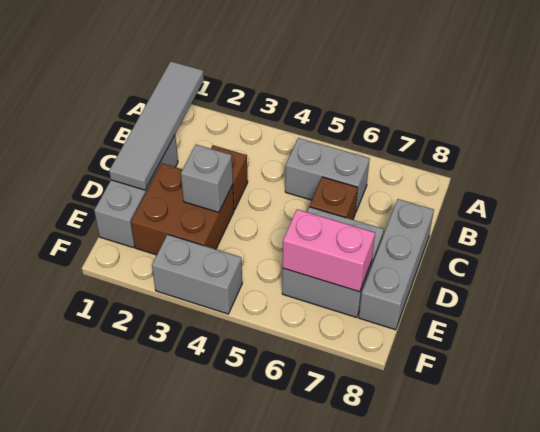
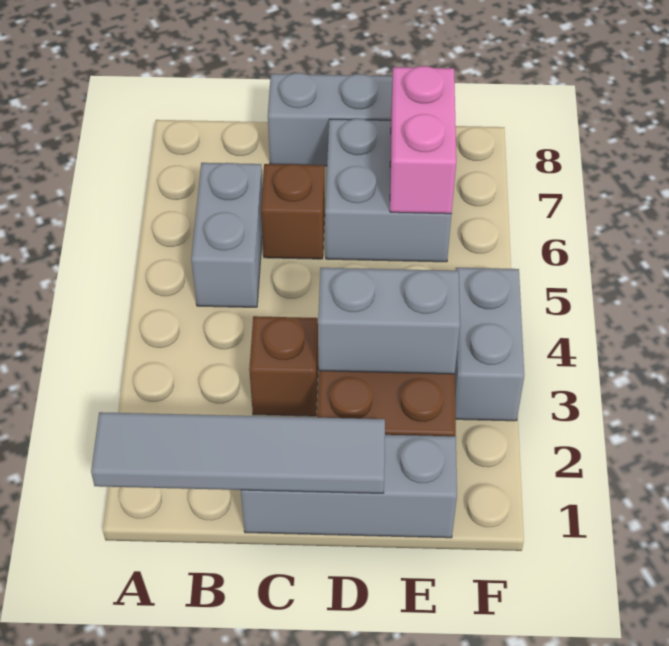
grey 1x1 brick [181,145,233,212] -> grey 1x2 brick [318,268,460,374]

